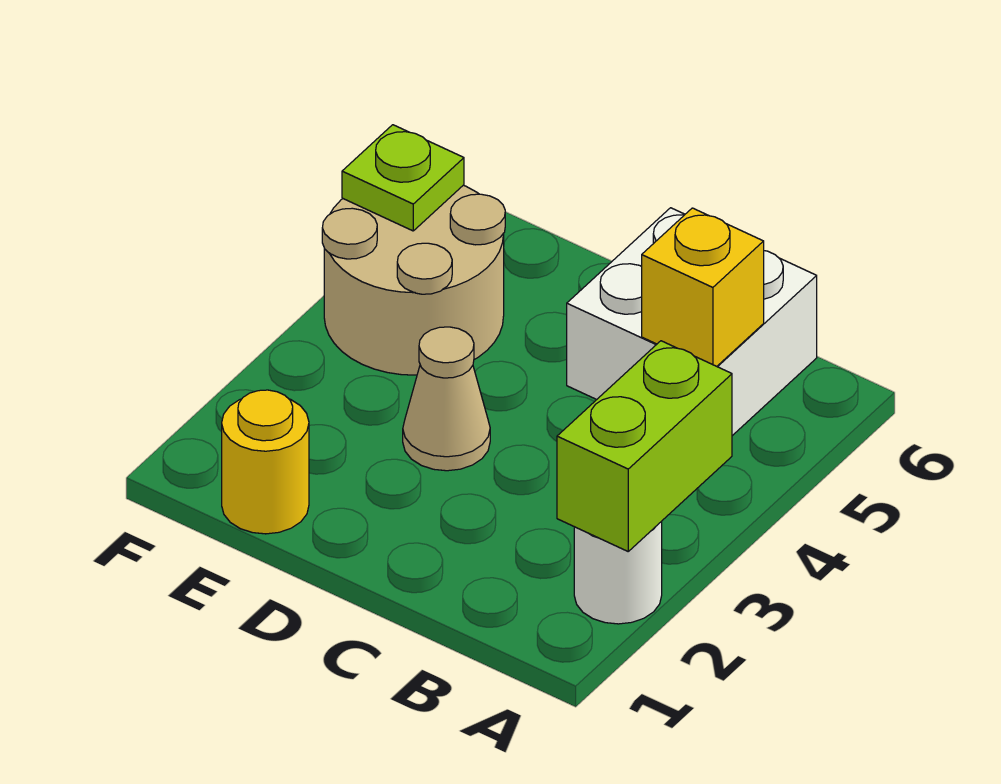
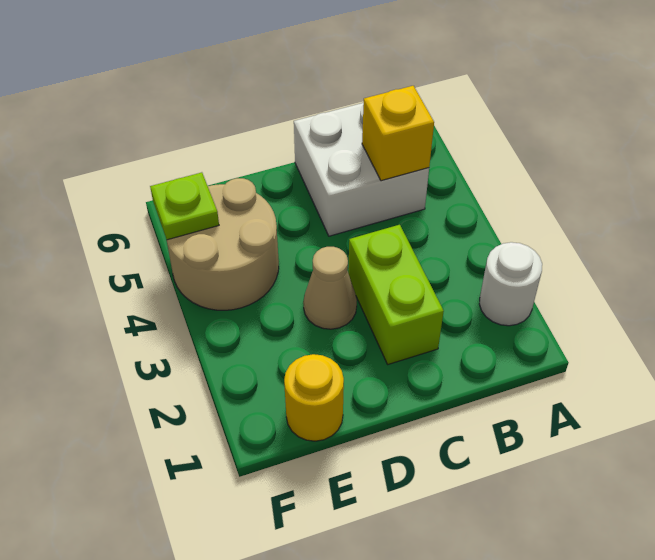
lime 1x2 brick [557,341,732,551] -> lime 1x2 brick moved to [348,225,444,364]

